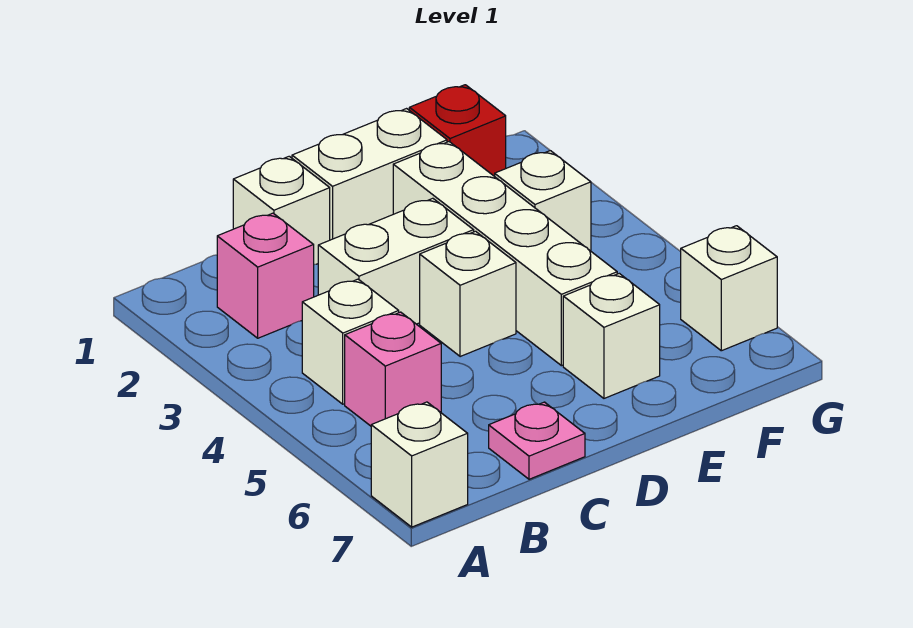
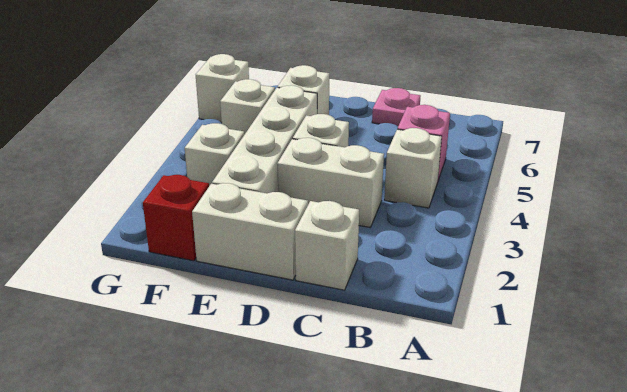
white 1x1 brick [371,402,468,527] -> white 1x1 brick moved to [220,79,275,133]
pink 1x1 brick [217,213,314,338] -> none

